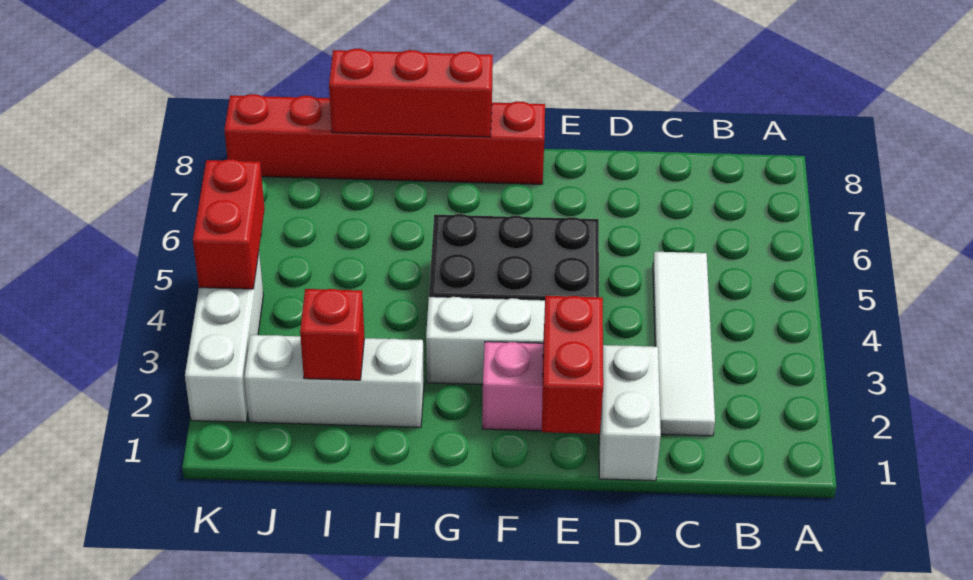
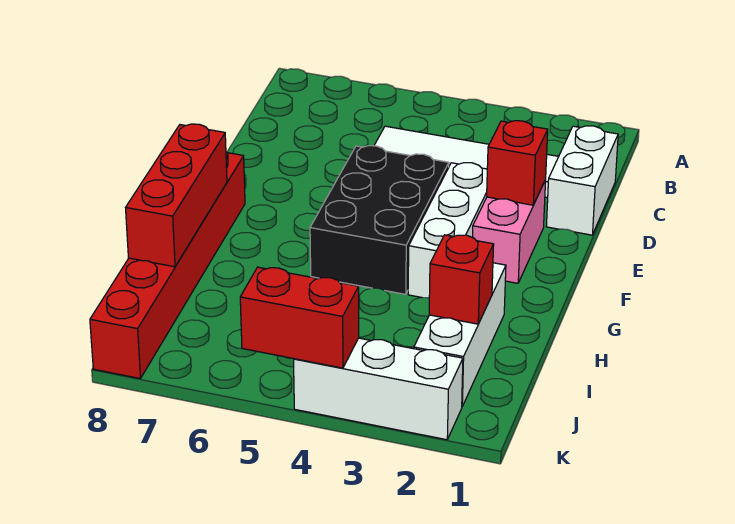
white 1x2 brick [599,345,661,481] -> white 1x2 brick turned to [546,126,618,235]
red 1x2 brick [542,296,603,434] -> red 1x1 brick [487,121,548,205]

